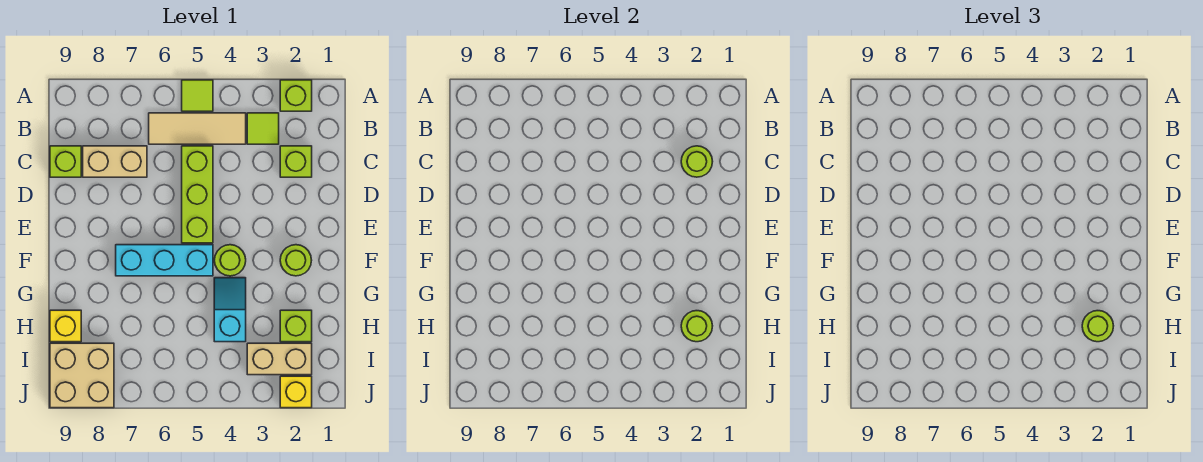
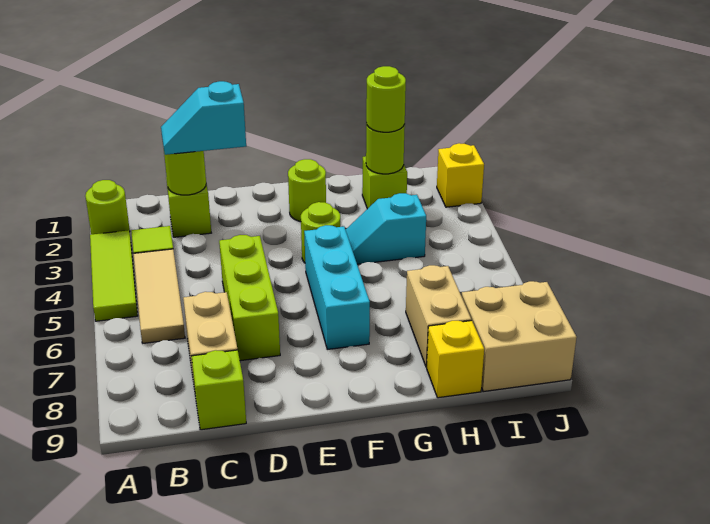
lime 1x1 brick [280,80,312,111] -> lime 1x1 round brick [85,180,130,234]
lime 1x1 tile [182,80,213,111] -> lime 1x3 tile [90,230,138,321]
none -> cyan 1x2 slope [161,81,246,155]
lime 1x3 brick [182,146,213,243] -> lime 1x3 brick turned to [219,235,280,361]
tan 1x2 brick [247,343,312,375] -> tan 1x2 brick moved to [406,265,471,367]

